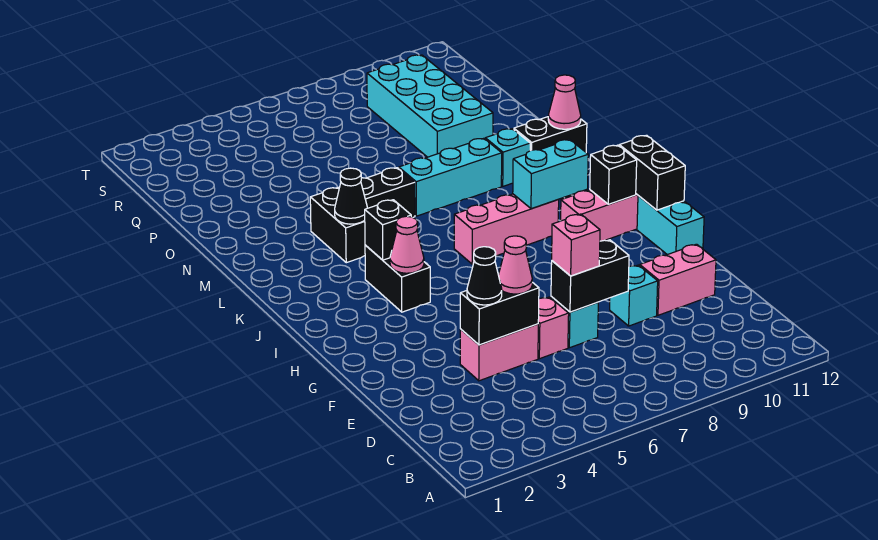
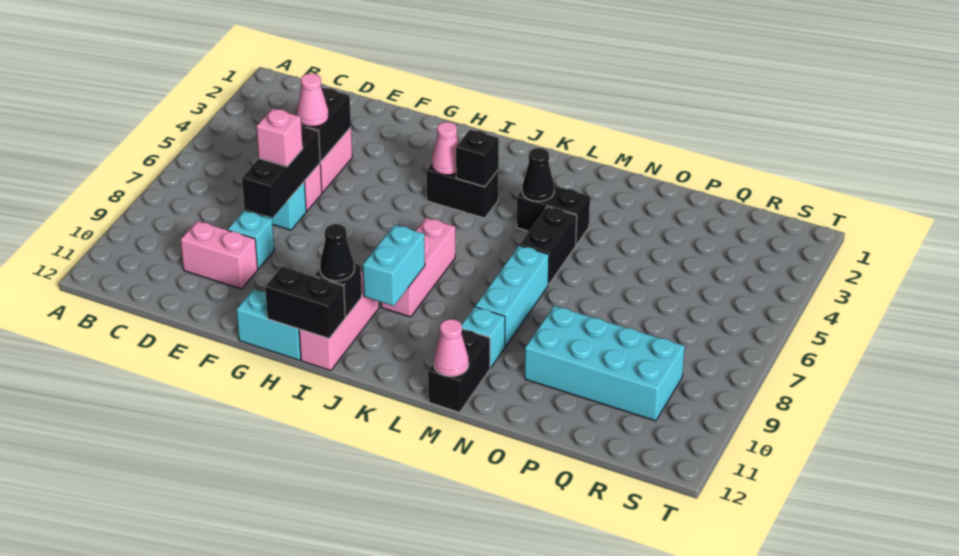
black 1x1 cone [467,247,502,305] -> black 1x1 cone moved to [320,224,354,281]
black 1x2 brick [551,240,629,312] -> black 1x3 brick [242,124,320,218]
pink 1x2 brick [640,244,716,315] -> pink 1x2 brick turned to [181,221,258,289]

